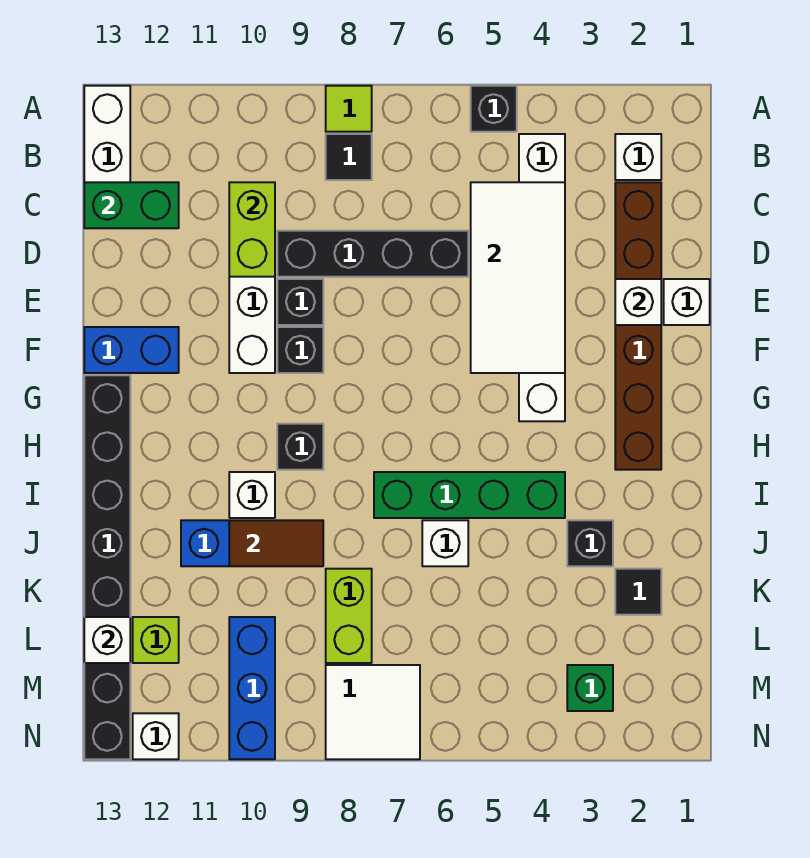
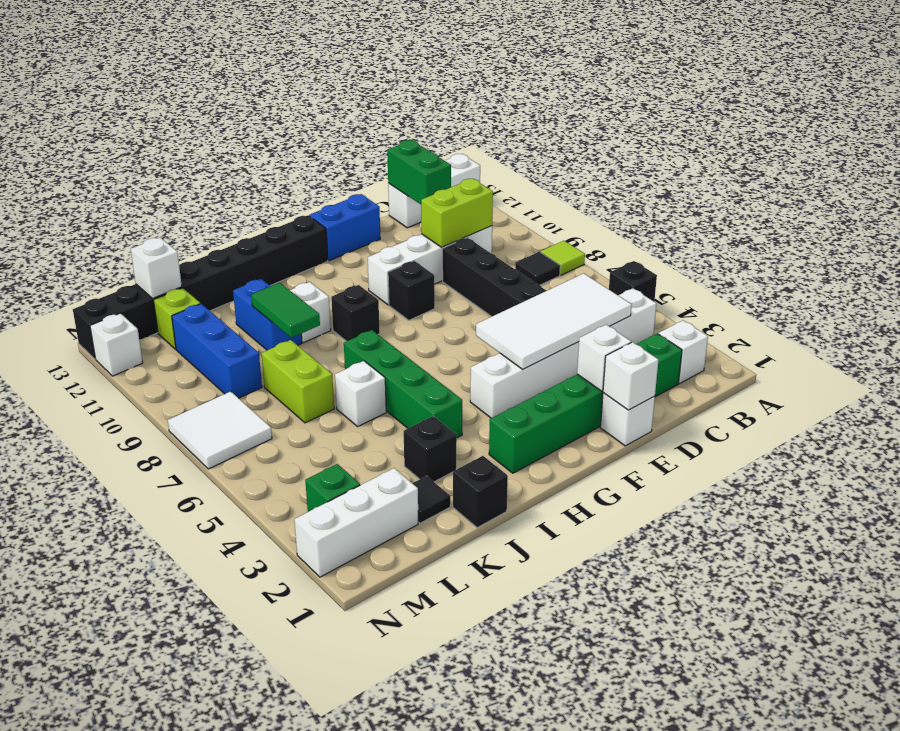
brown 1x6 brick [615,182,661,470] -> green 1x6 brick [489,334,682,473]
none -> white 1x1 brick [603,342,658,410]
black 1x1 brick [277,279,323,325] -> black 1x1 brick moved to [453,456,508,528]
blue 1x2 brick [84,327,179,373] -> blue 1x2 brick turned to [309,194,380,261]
brown 1x2 tile [229,520,323,566] -> green 1x2 tile [251,283,320,338]
lime 1x2 brick [326,569,372,663] -> lime 1x2 brick turned to [261,340,334,423]
none -> white 1x3 brick [294,468,418,577]
blue 1x3 brick [229,617,275,759] -> blue 1x3 brick turned to [172,304,262,398]

